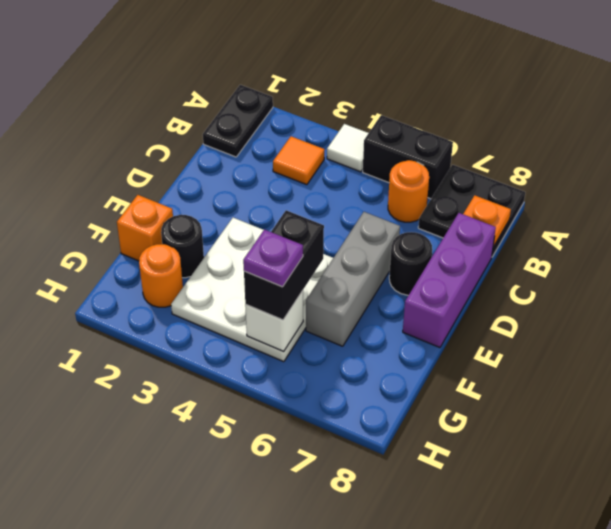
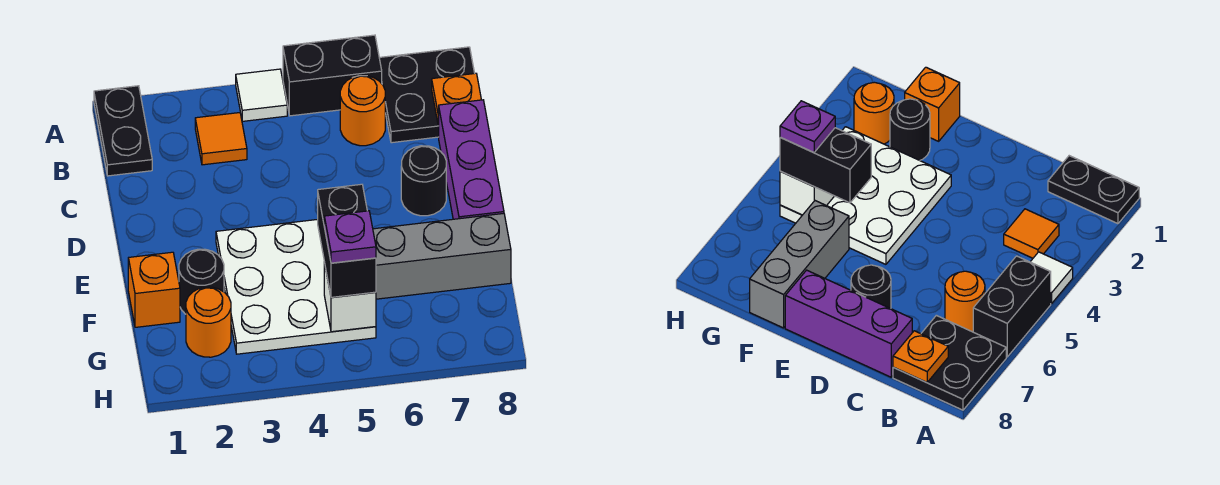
grey 1x3 brick [306,212,400,346] -> grey 1x3 brick turned to [373,213,511,299]

